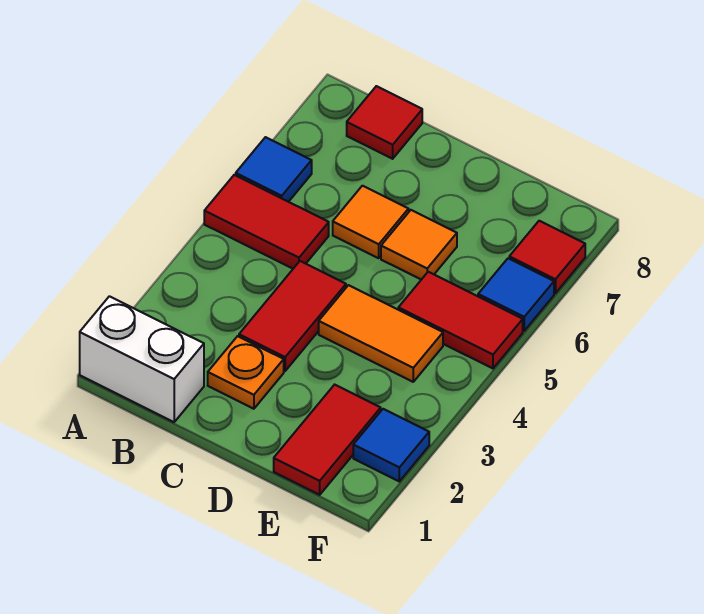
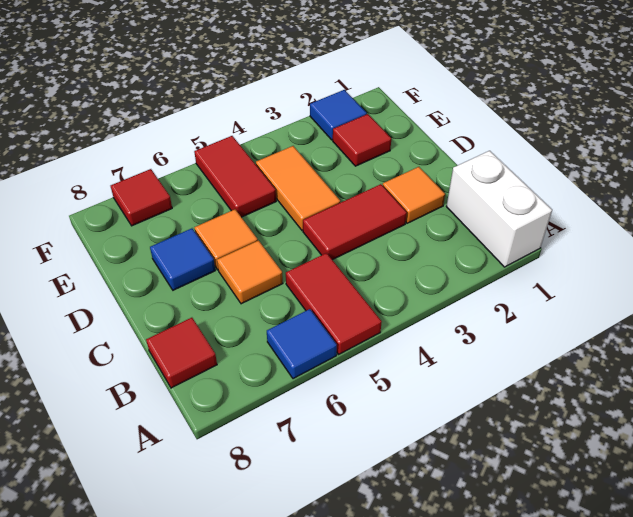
orange 1x1 plate [208,336,284,409] -> orange 1x1 tile [383,167,445,223]
red 1x2 tile [274,385,381,495] -> red 1x1 tile [333,114,391,166]
blue 1x1 tile [478,258,554,331] -> blue 1x1 tile moved to [150,228,215,290]

